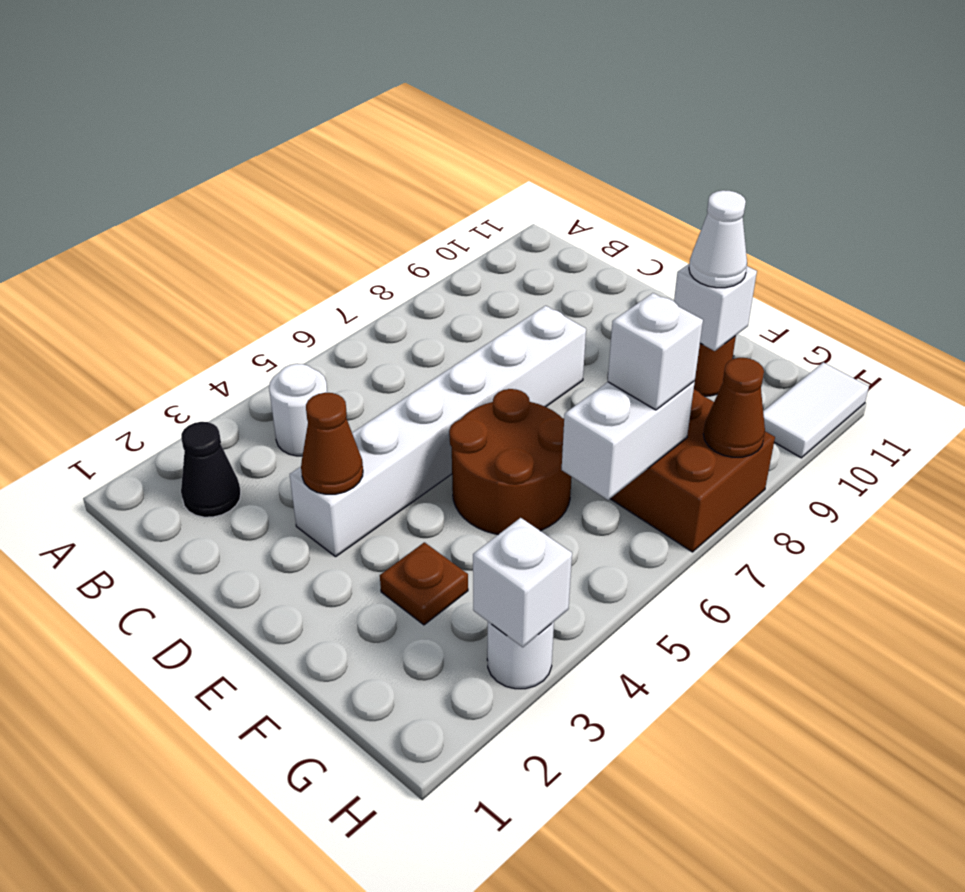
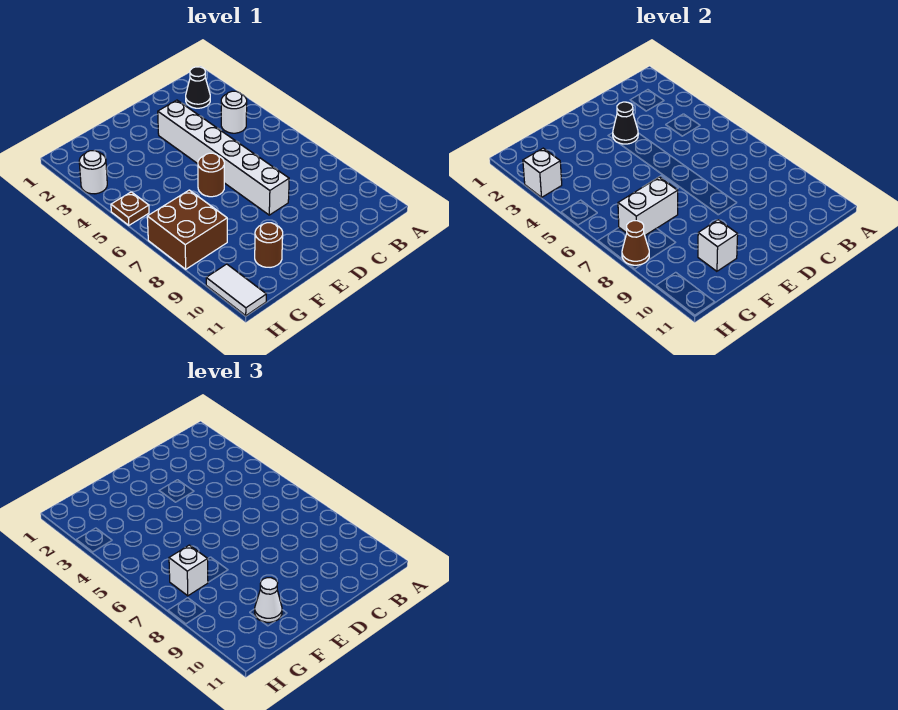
brown 1x1 cone [301,393,363,494] -> black 1x1 cone [613,102,638,144]
brown 2x2 round brick [449,389,572,535] -> brown 1x1 round brick [198,153,224,197]
brown 1x1 plate [380,542,468,625] -> brown 1x1 plate moved to [111,192,149,225]
white 1x2 brick [562,381,695,500] -> white 1x2 brick turned to [618,177,678,235]

